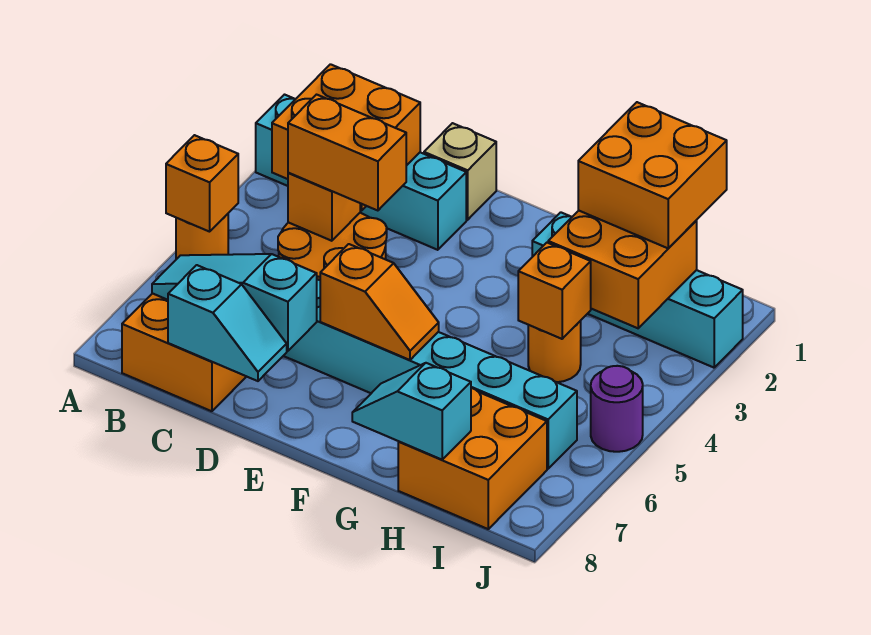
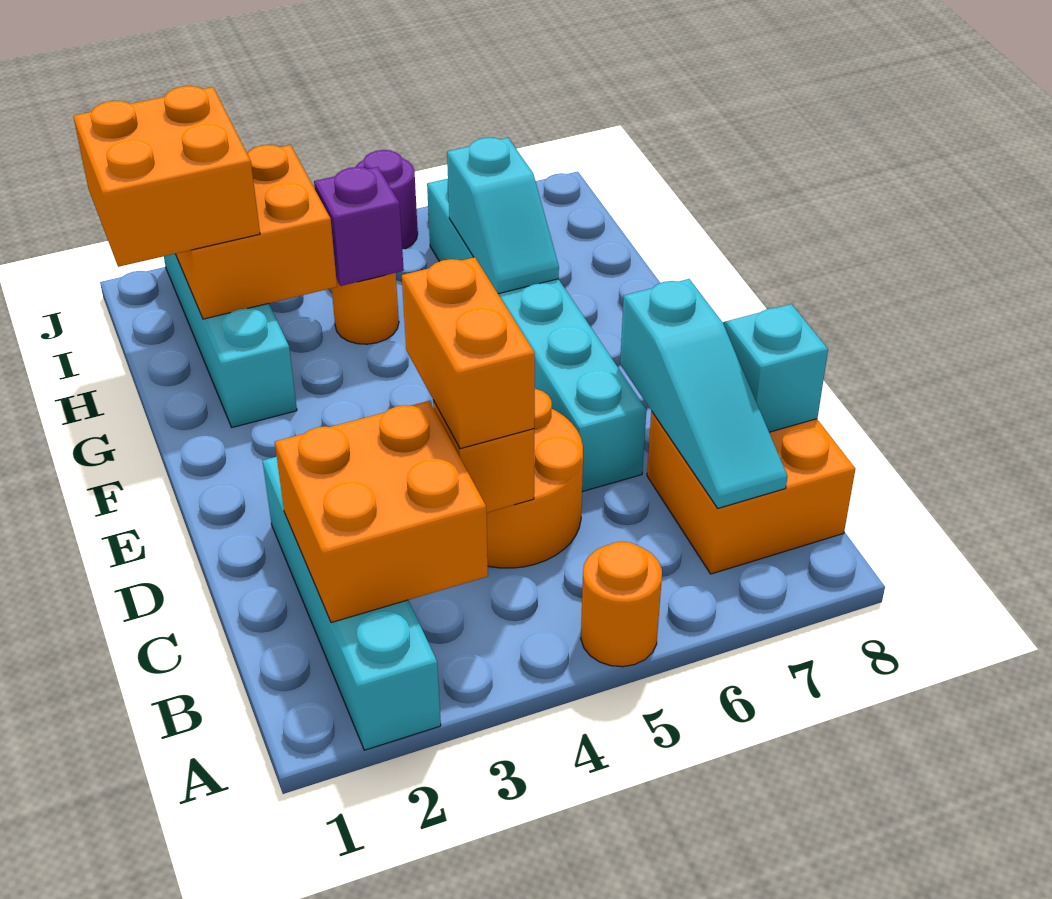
orange 1x1 brick [166,135,238,232] -> none
tan 1x1 brick [424,123,496,220] -> none
orange 1x2 slope [320,244,439,360] -> none
cyan 1x2 slope [352,363,471,460] -> cyan 1x2 slope moved to [447,138,559,294]
orange 1x1 brick [518,243,591,339] -> purple 1x1 brick [314,167,404,286]
orange 2x2 brick [398,388,547,529] -> none

